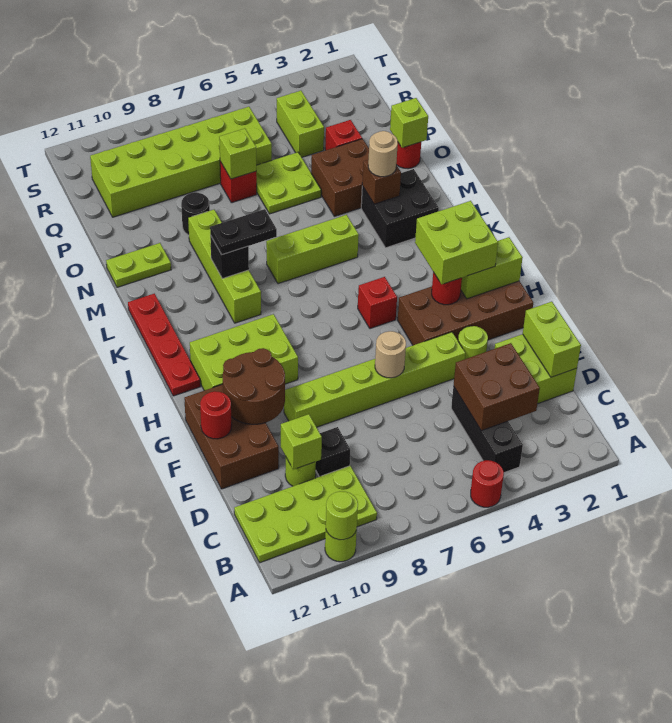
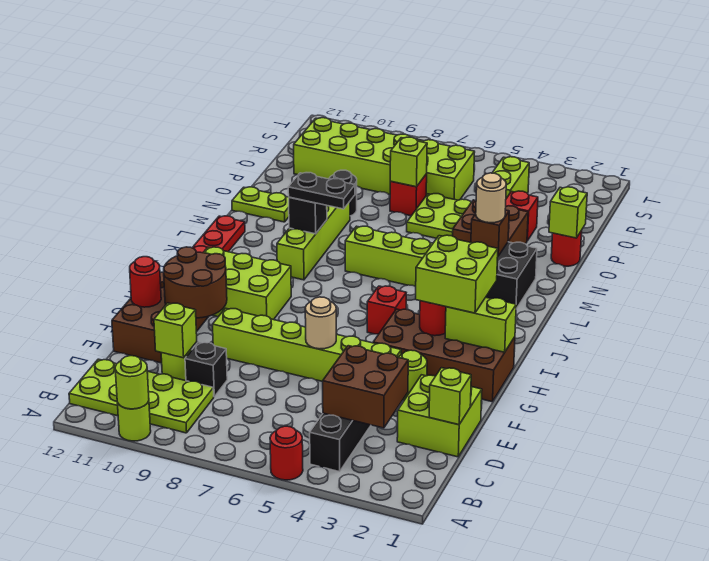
lime 1x2 brick [523,302,581,377] -> lime 1x1 brick [429,368,471,425]

